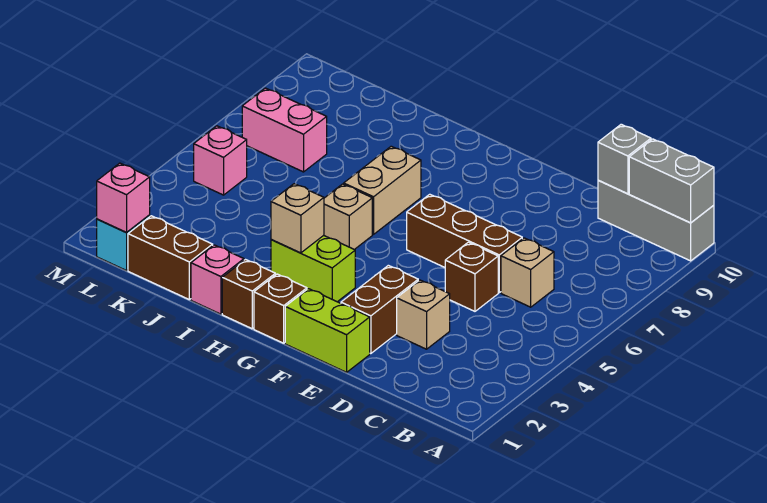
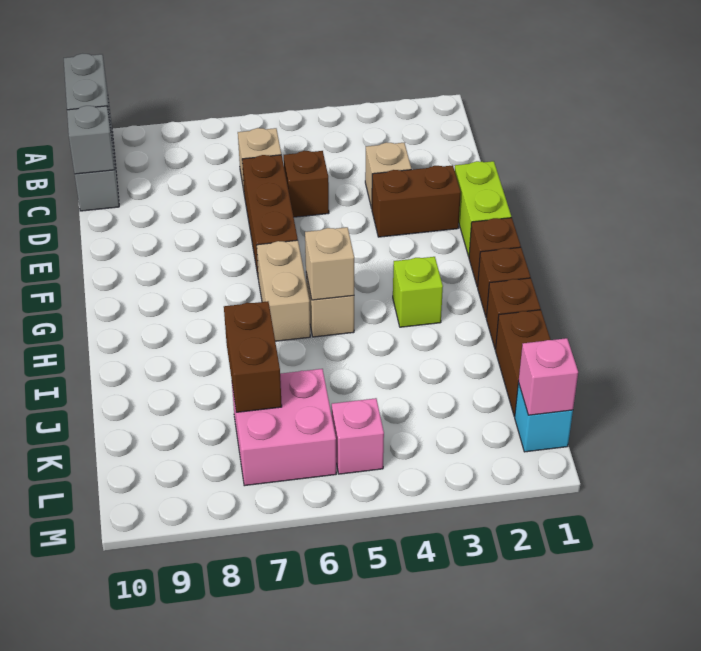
lime 1x2 brick [271,235,355,302] -> lime 1x1 brick [393,257,443,327]
tan 1x1 brick [271,184,324,253] -> tan 1x1 brick moved to [305,227,354,300]
tan 1x2 brick [344,146,421,234] -> tan 1x2 brick turned to [257,240,310,341]
pink 1x1 brick [191,245,244,314] -> brown 1x1 brick [486,278,541,350]
none -> brown 1x2 brick [224,301,282,412]
pink 1x2 brick [242,88,327,172] -> pink 2x2 brick [232,369,336,486]

